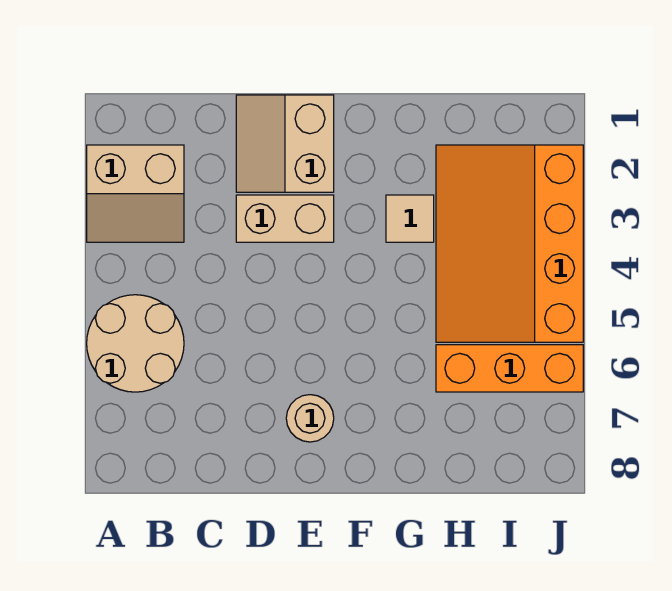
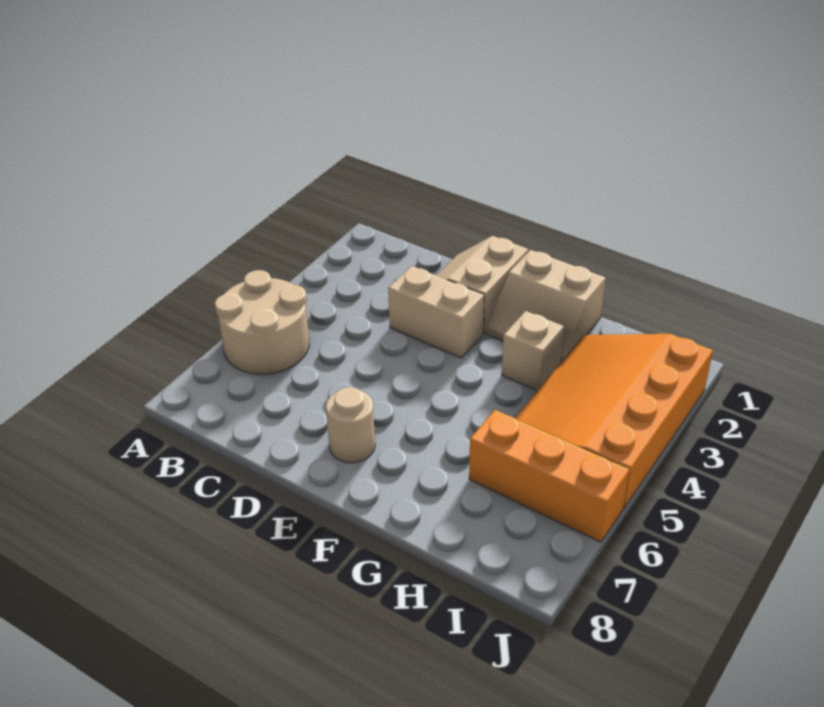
tan 2x2 slope [87,145,184,242] -> tan 2x2 slope moved to [486,250,606,362]
tan 1x1 tile [386,195,434,242] -> tan 1x1 brick [502,311,564,390]

